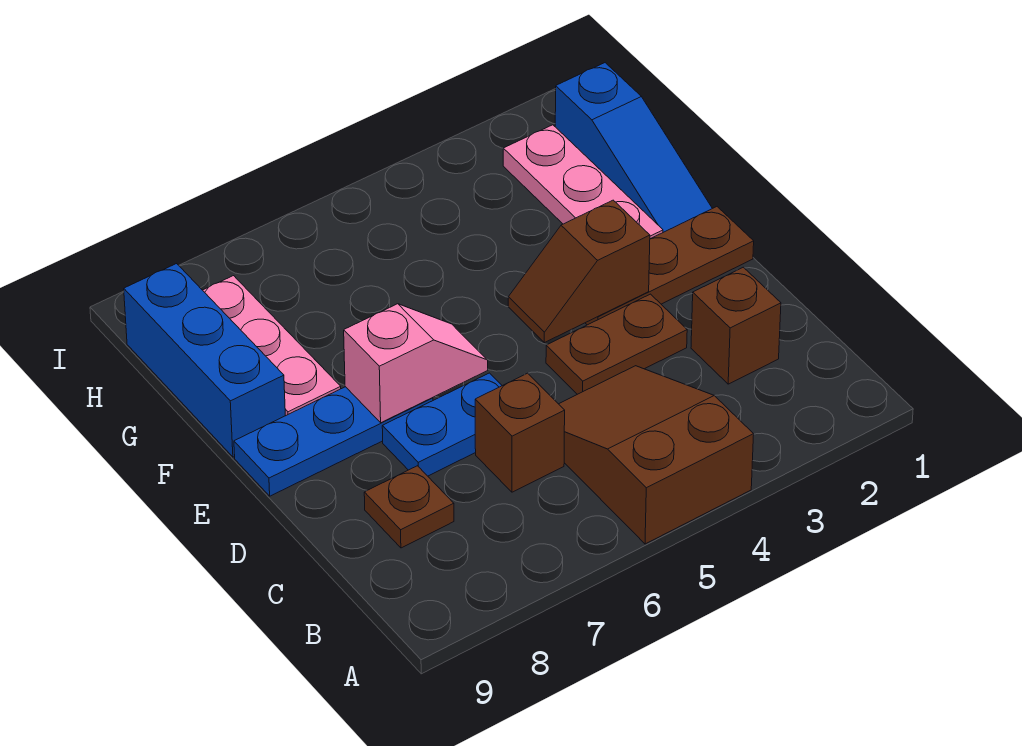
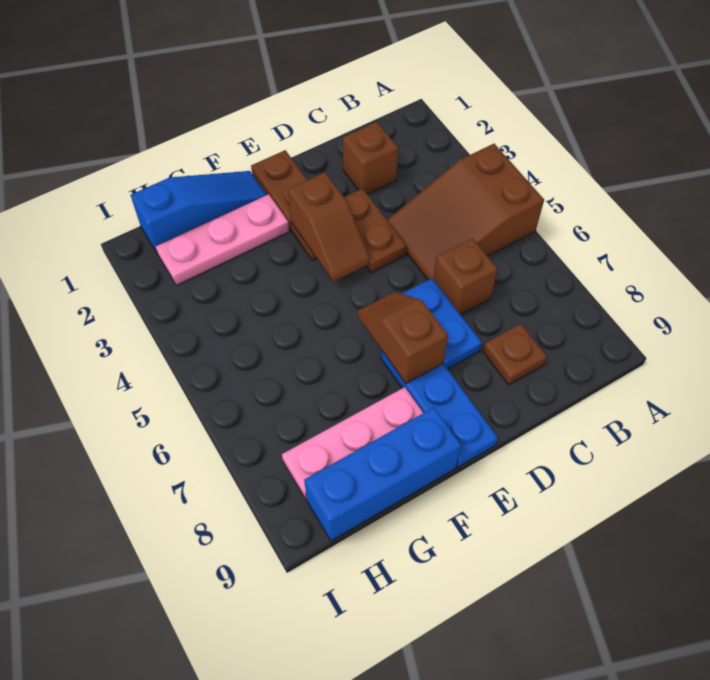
pink 1x2 slope [344,304,488,423] -> brown 1x2 slope [358,292,448,383]

